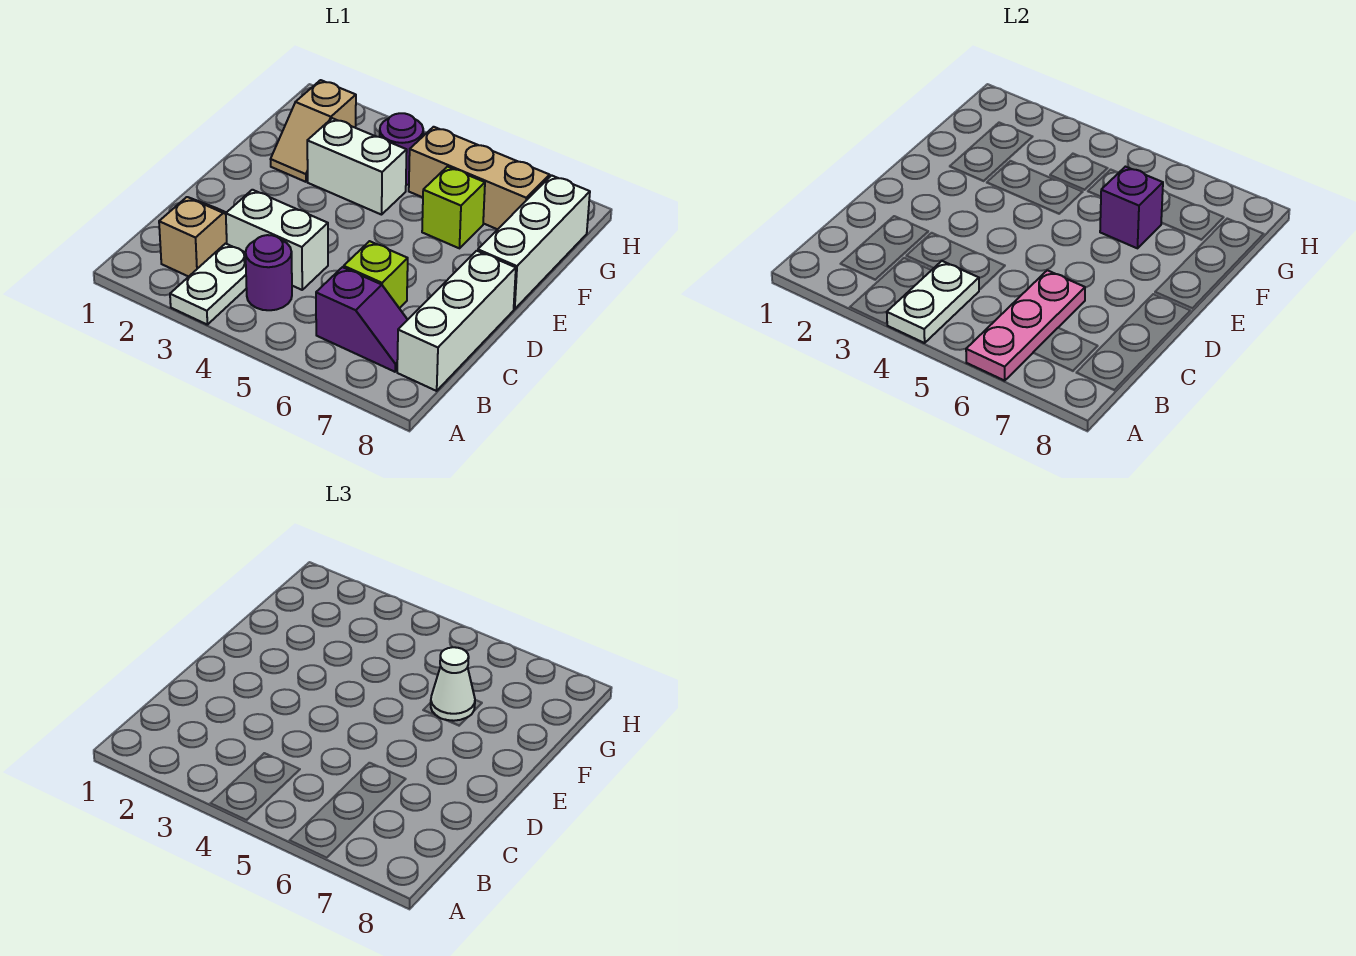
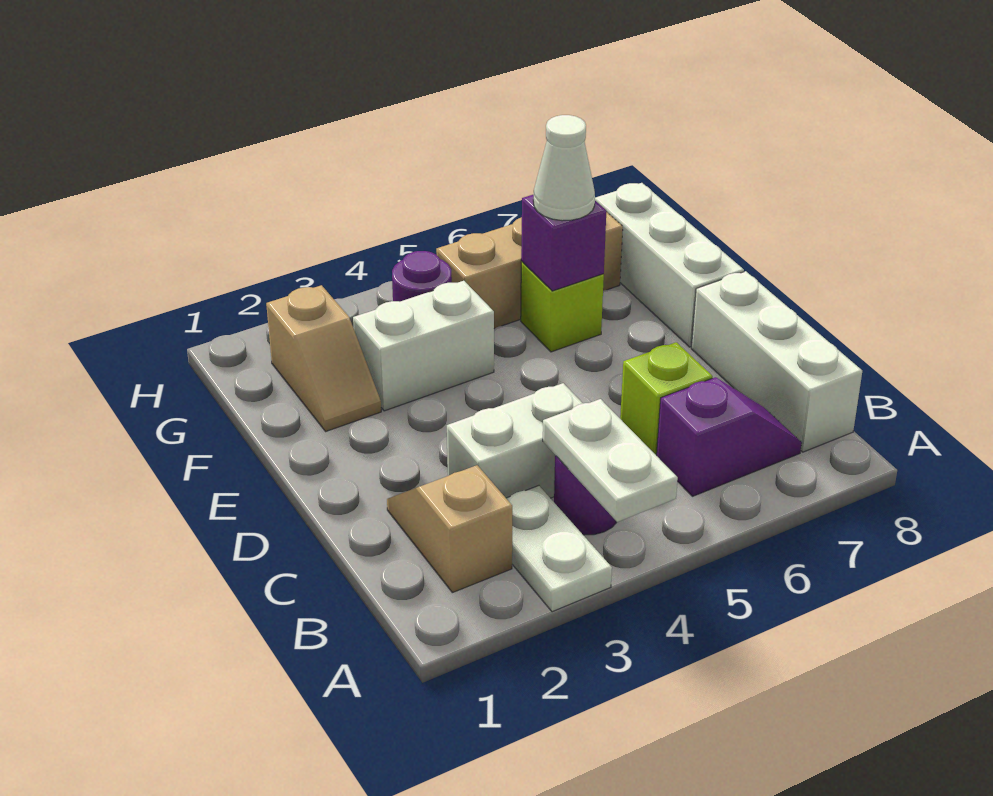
pink 1x3 plate [966,270,1085,381] -> none

